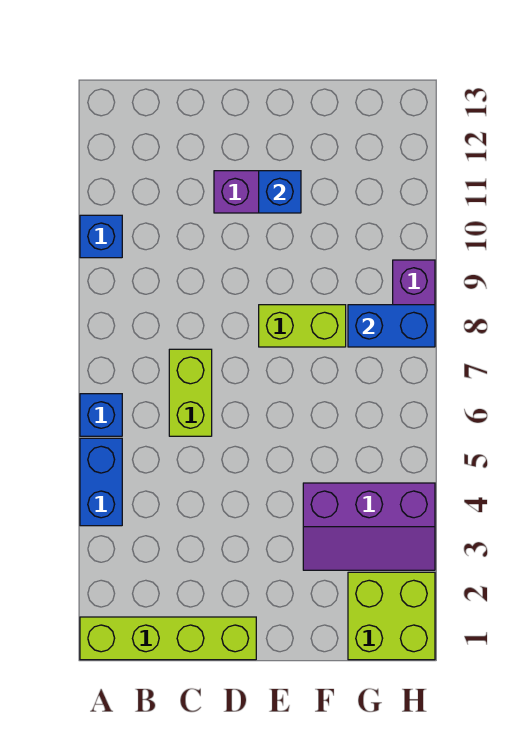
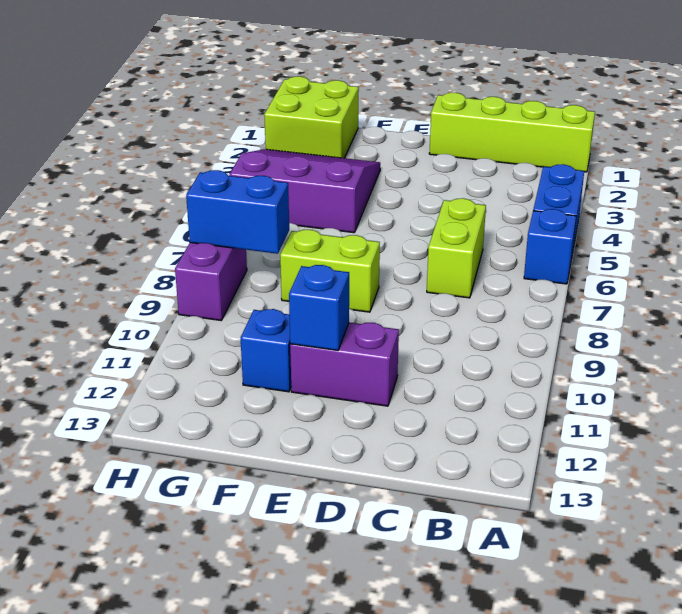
blue 1x1 brick [80,215,122,258] -> blue 1x1 brick moved to [241,309,291,392]
purple 2x3 slope [303,483,435,570] -> purple 3x3 slope [230,149,380,233]

